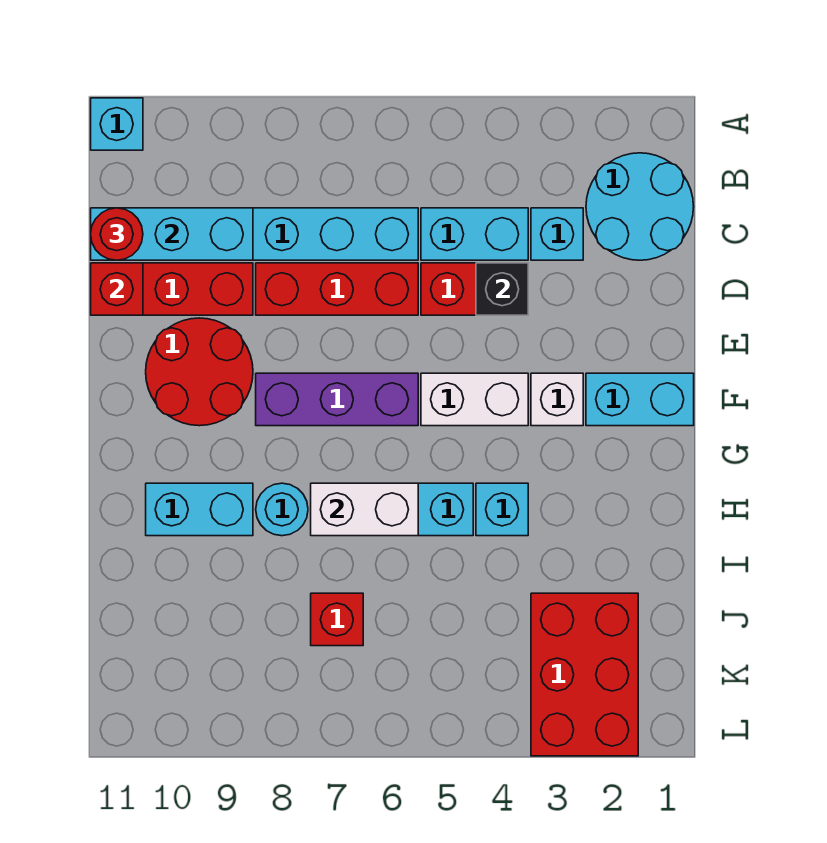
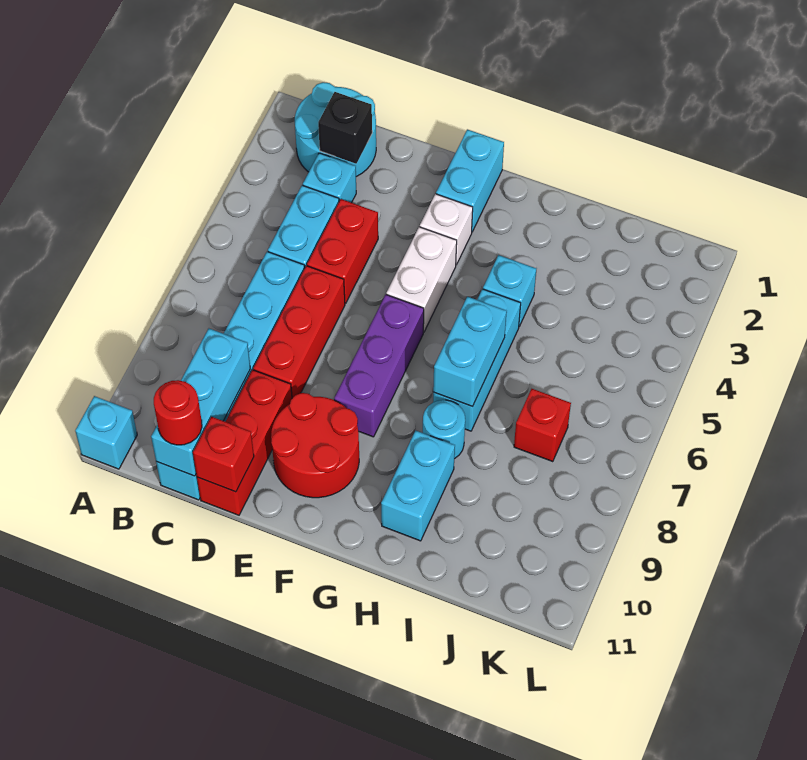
black 1x1 brick [476,263,528,315] -> black 1x1 brick moved to [318,92,372,164]
white 1x2 brick [311,483,418,536] -> cyan 1x2 brick [433,297,507,407]
red 2x3 brick [531,593,638,756] -> none

